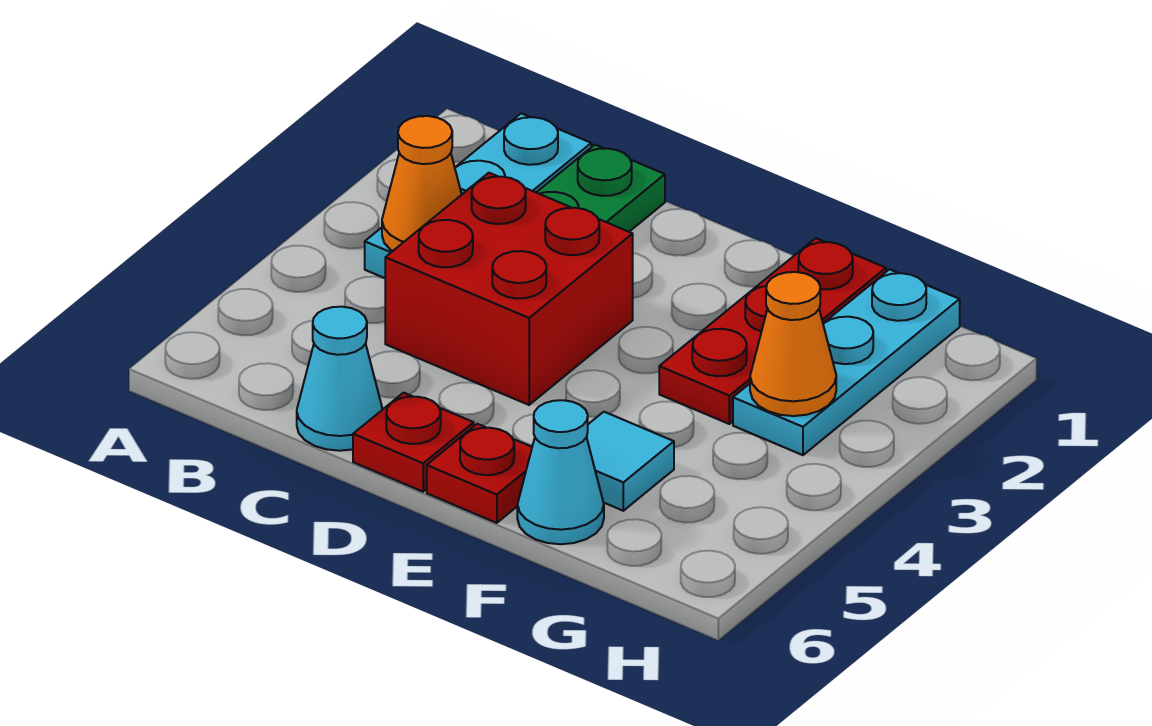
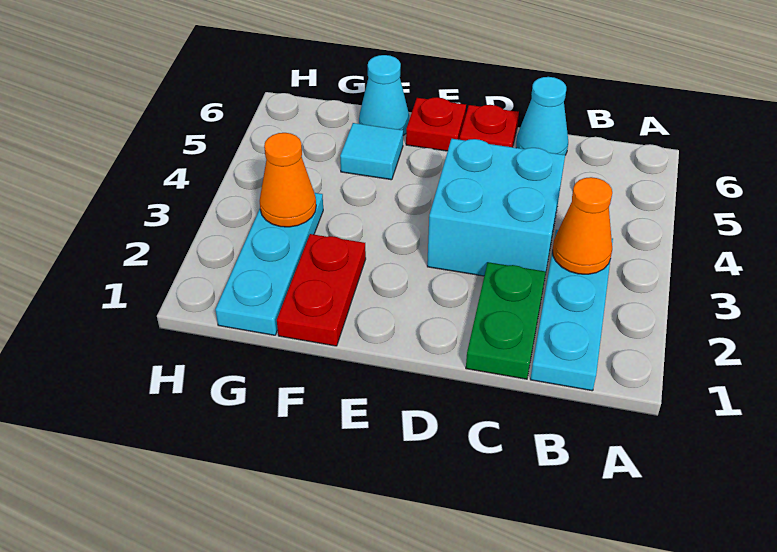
red 2x2 brick [385,173,633,405] -> cyan 2x2 brick [427,139,565,276]
red 1x3 plate [659,238,886,424] -> red 1x2 plate [277,234,366,346]

